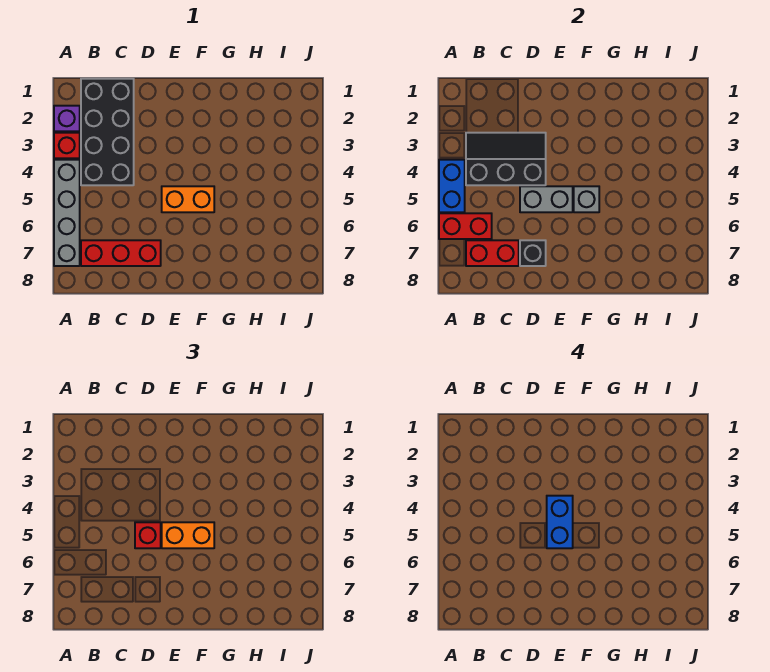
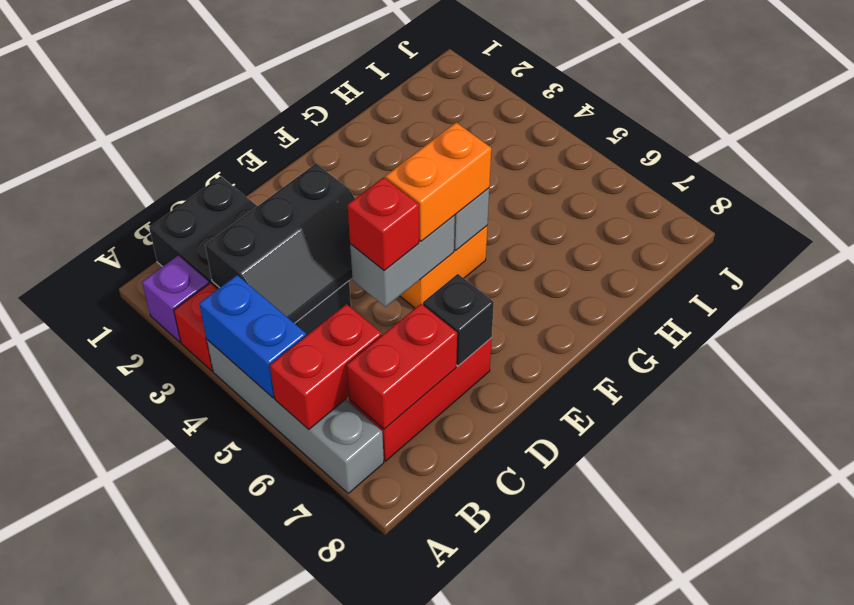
black 2x3 slope [466,133,546,185] -> black 2x3 slope turned to [205,164,355,323]
blue 1x2 brick [547,496,573,548] -> none

